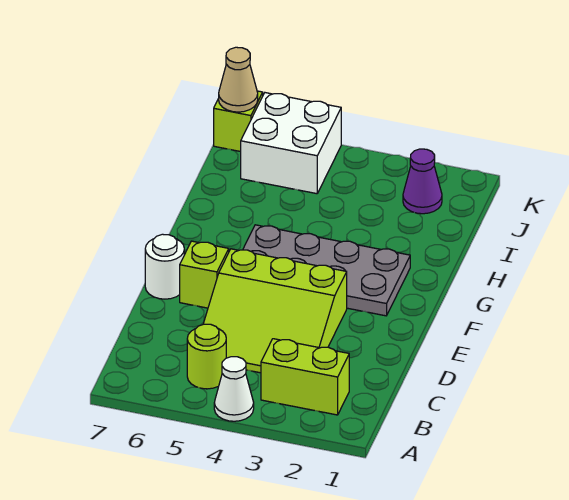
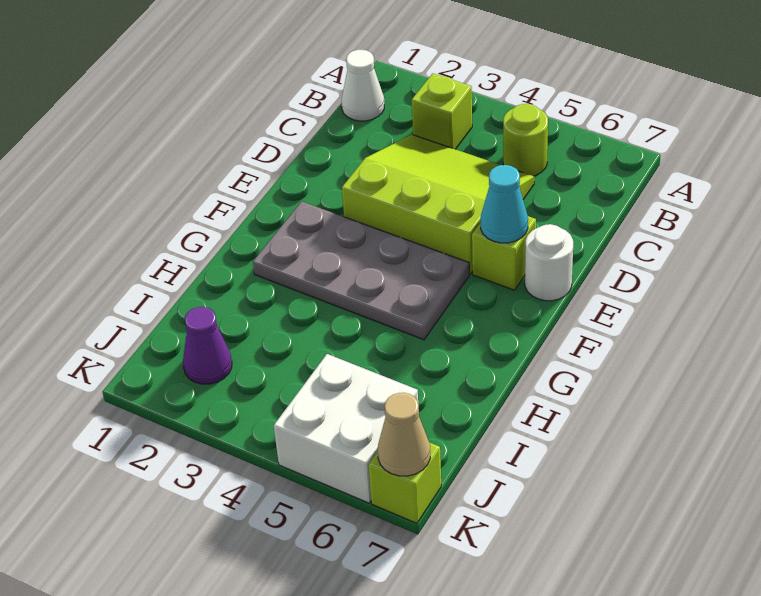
white 1x1 cone [214,357,254,421] -> white 1x1 cone moved to [341,50,384,121]
lime 1x2 brick [261,339,349,415] -> lime 1x1 brick [412,73,472,149]
none -> cyan 1x1 cone [481,165,528,243]

